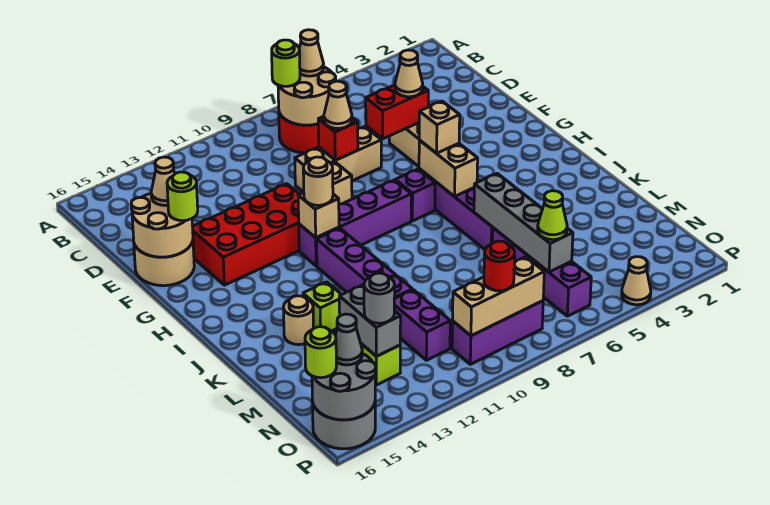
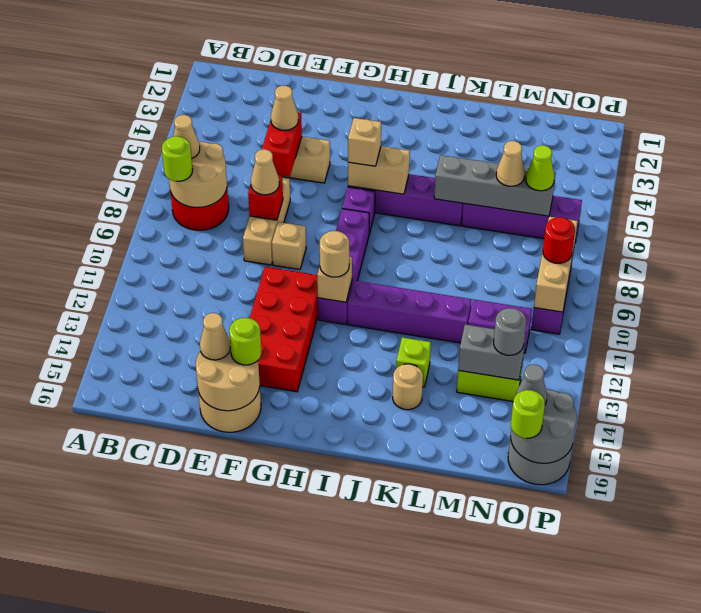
tan 1x1 cone [622,257,651,305] -> tan 1x1 cone moved to [496,141,525,186]

